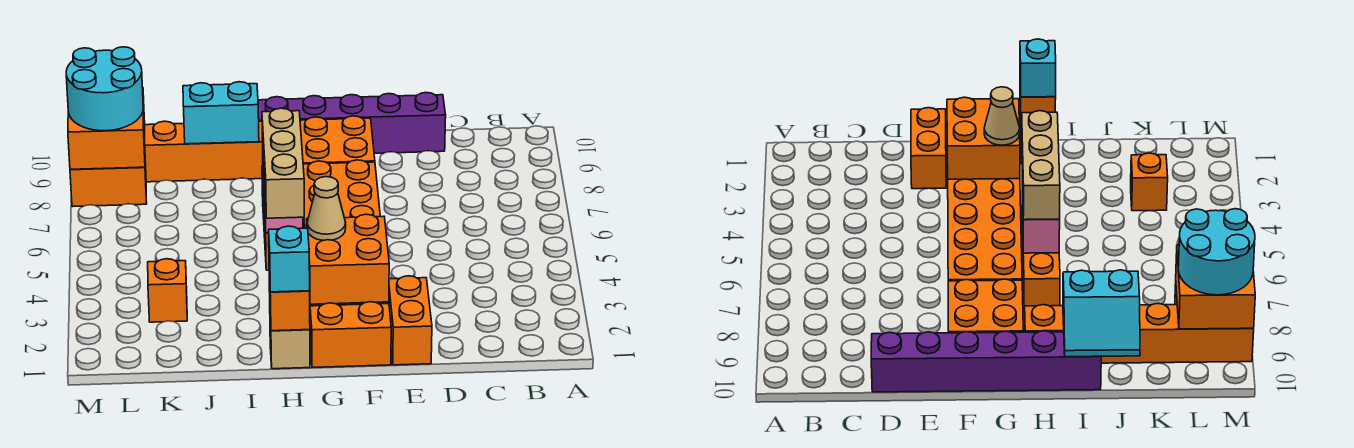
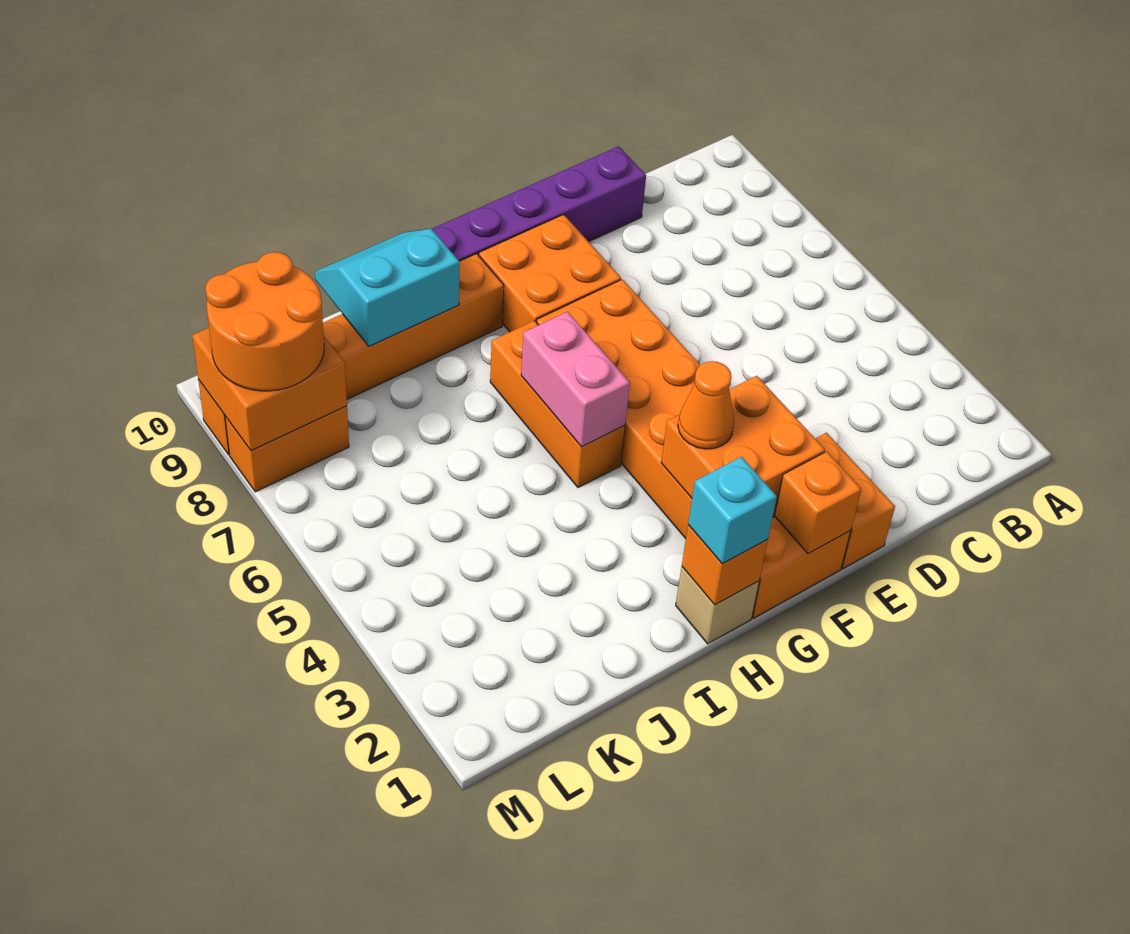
tan 1x1 cone [307,177,346,240] -> orange 1x1 cone [678,361,734,449]
tan 1x3 brick [262,108,304,218] -> none
orange 1x1 brick [148,259,187,322] -> orange 1x1 brick moved to [775,452,861,554]
cyan 2x2 round brick [66,47,143,131] -> orange 2x2 round brick [206,252,324,391]

